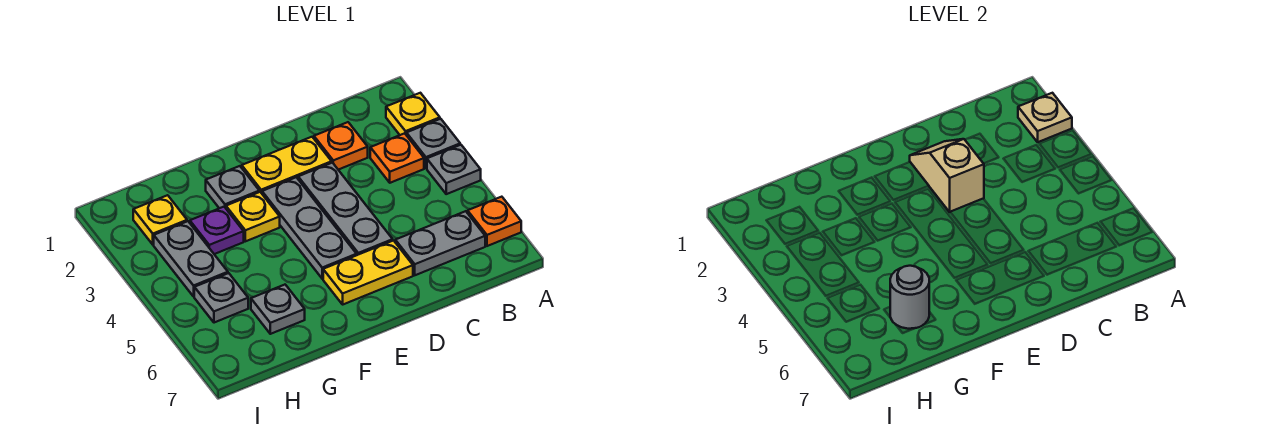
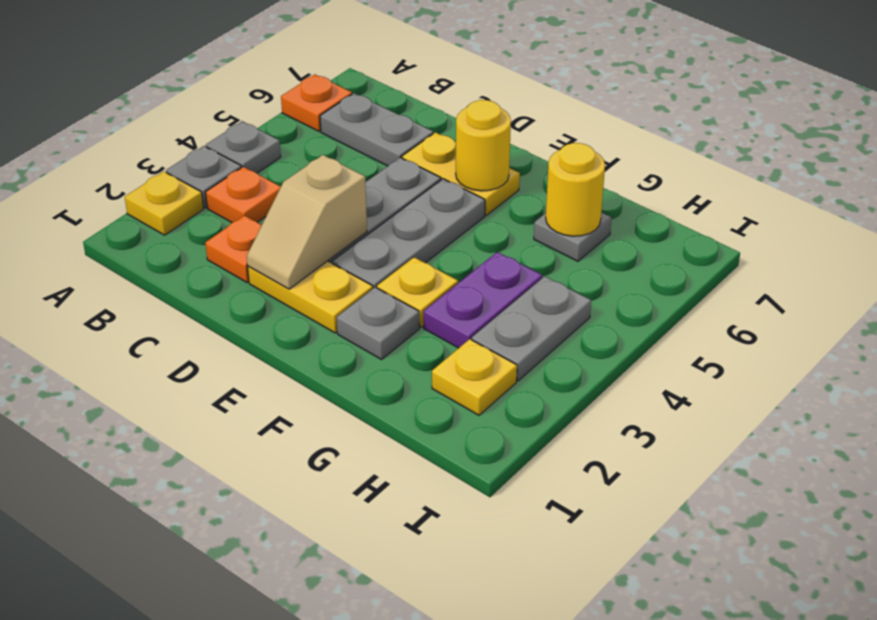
tan 1x1 plate [1018,93,1072,142] -> none
none -> yellow 1x1 round brick [456,100,511,191]
purple 1x1 plate [190,207,244,254] -> purple 1x2 plate [424,252,542,348]
grey 1x1 round brick [890,266,929,329] -> yellow 1x1 round brick [546,143,605,236]
grey 1x1 plate [194,273,248,323] -> none

